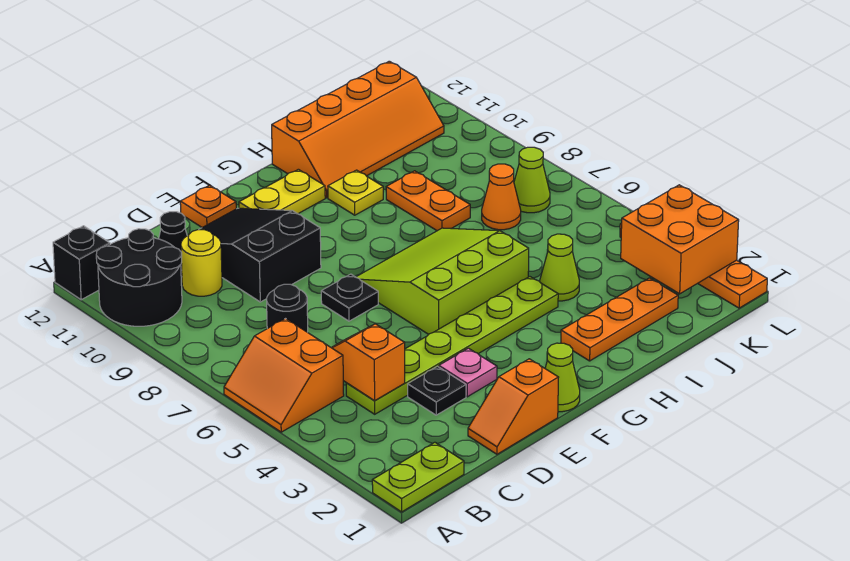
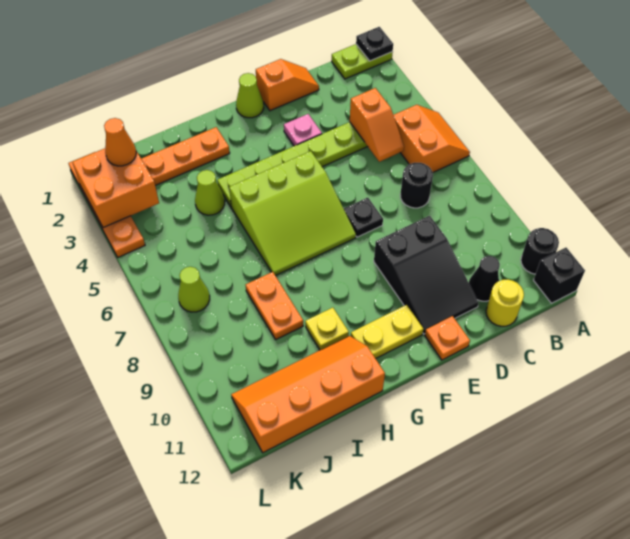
black 2x2 round brick [96,229,182,326] -> black 1x1 round brick [521,228,559,274]
yellow 1x1 round brick [181,230,222,296] -> yellow 1x1 round brick moved to [486,280,524,326]
black 1x1 plate [408,366,466,415] -> black 1x1 plate moved to [356,27,393,61]
orange 1x1 cone [482,164,521,230] -> orange 1x1 cone moved to [104,118,136,166]

